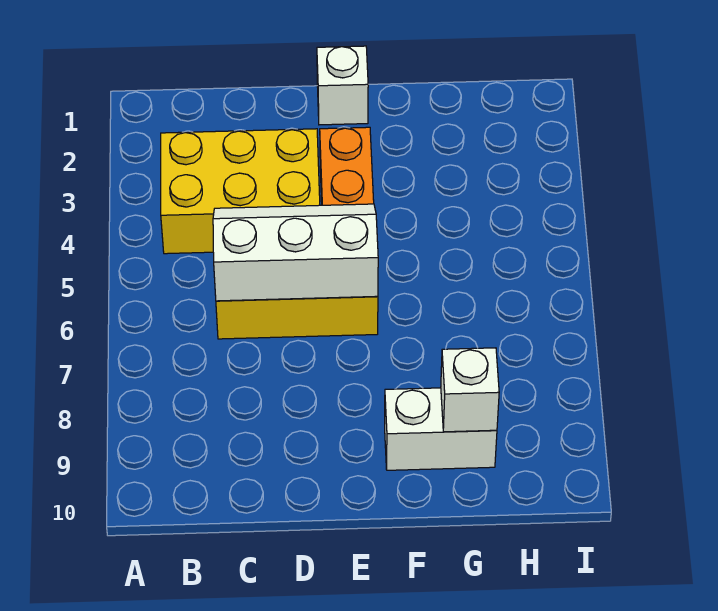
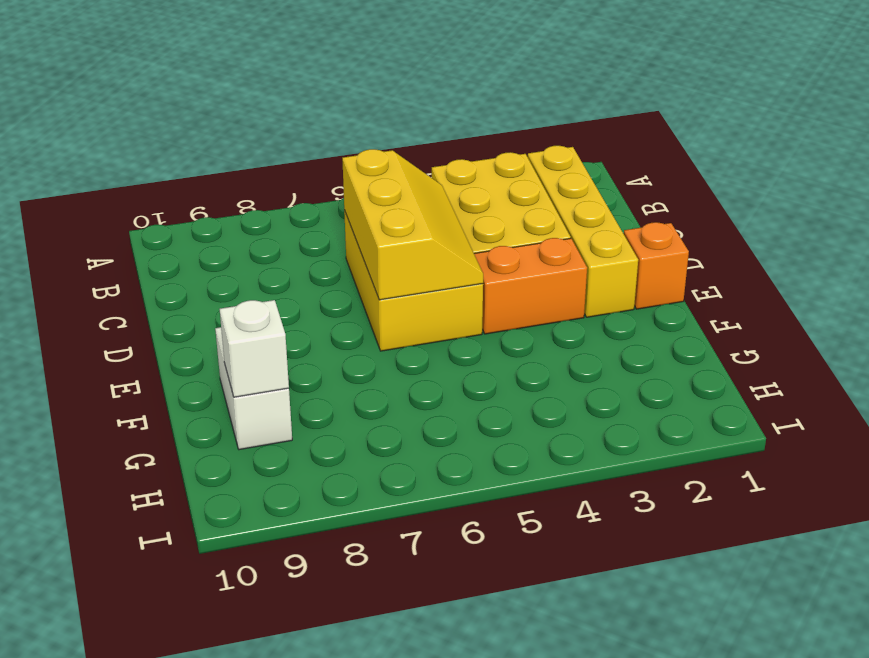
none -> yellow 1x4 brick [528,146,638,317]
white 2x3 slope [213,204,378,301] -> yellow 2x3 slope [342,149,483,300]
white 1x1 brick [317,46,368,125] -> orange 1x1 brick [624,222,689,309]

